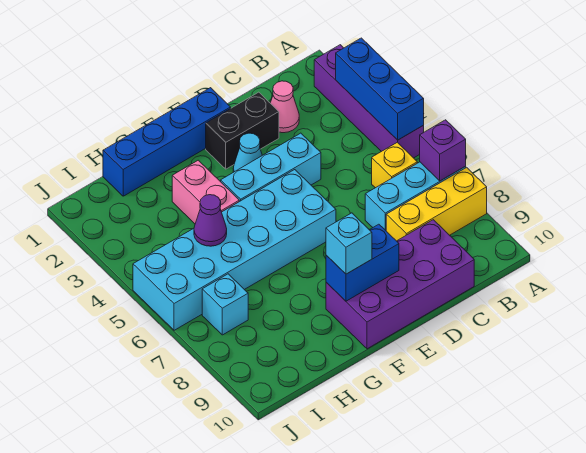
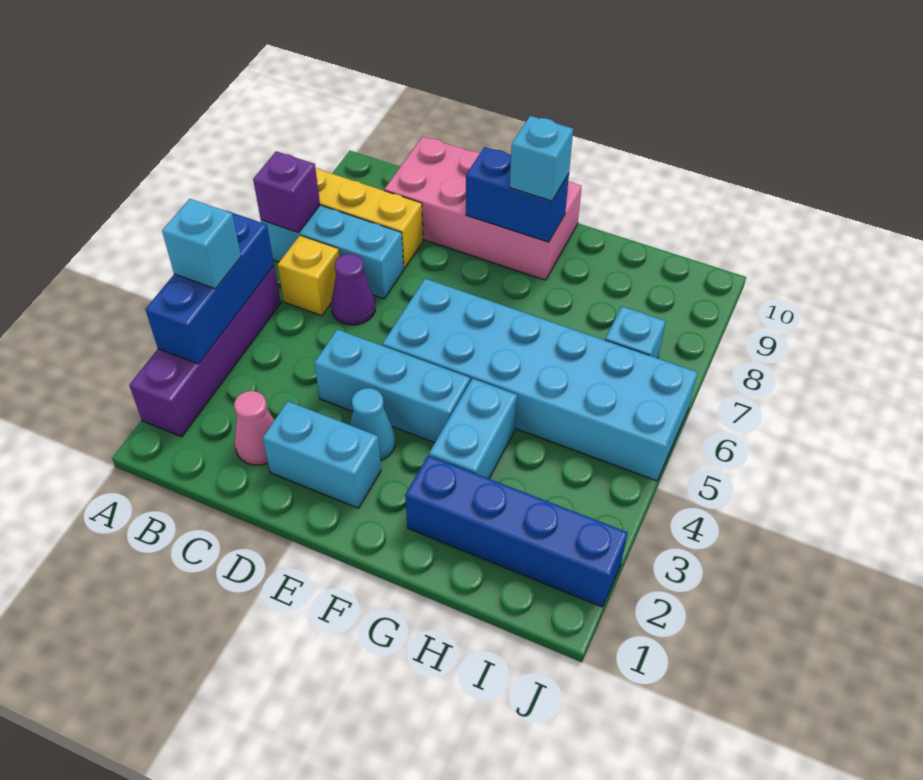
none -> cyan 1x1 brick [162,199,241,289]
purple 2x4 brick [326,220,474,349] -> pink 2x4 brick [384,136,582,280]
black 1x2 brick [206,92,279,169] -> cyan 1x2 brick [263,402,381,508]
blue 1x4 brick [103,88,231,196] -> blue 1x4 brick moved to [405,455,628,607]
pink 1x2 brick [172,160,239,224] -> cyan 1x2 brick [429,379,517,479]
purple 1x1 cone [194,195,227,246] -> purple 1x1 cone moved to [331,254,375,325]

